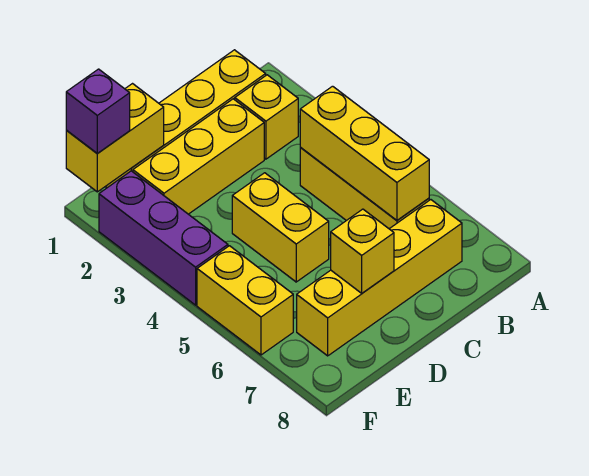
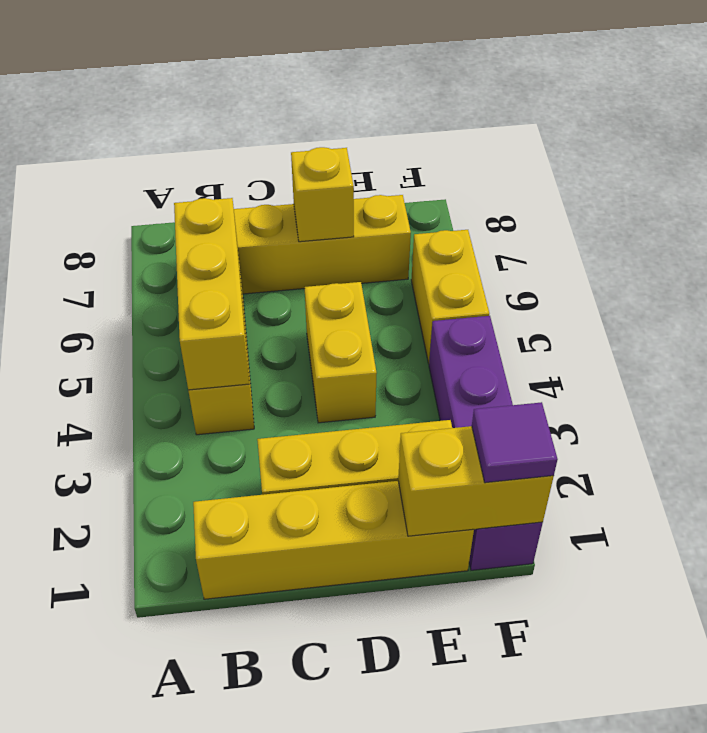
yellow 1x1 brick [235,75,298,159] -> none
purple 1x1 brick [66,69,130,153] -> purple 1x1 tile [472,402,558,483]
purple 1x3 brick [99,171,228,305] -> purple 1x4 brick [429,316,543,570]

